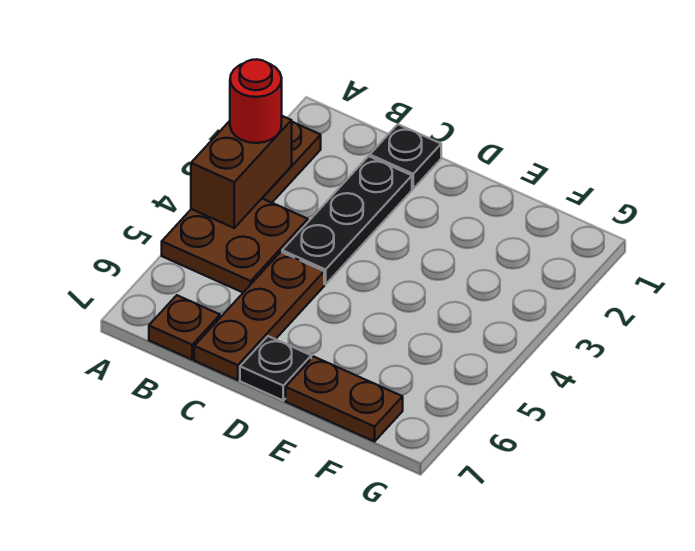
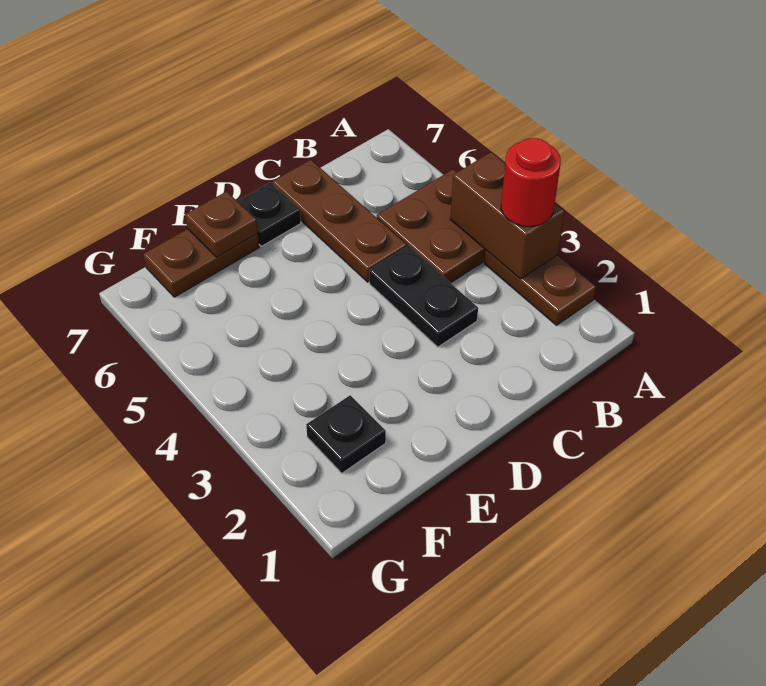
brown 1x1 plate [149,295,220,360] -> brown 1x1 plate moved to [185,191,258,257]
black 1x1 plate [370,125,441,189] -> black 1x1 plate moved to [306,395,386,473]
black 1x3 plate [282,156,412,284] -> black 1x2 plate [369,246,478,347]

